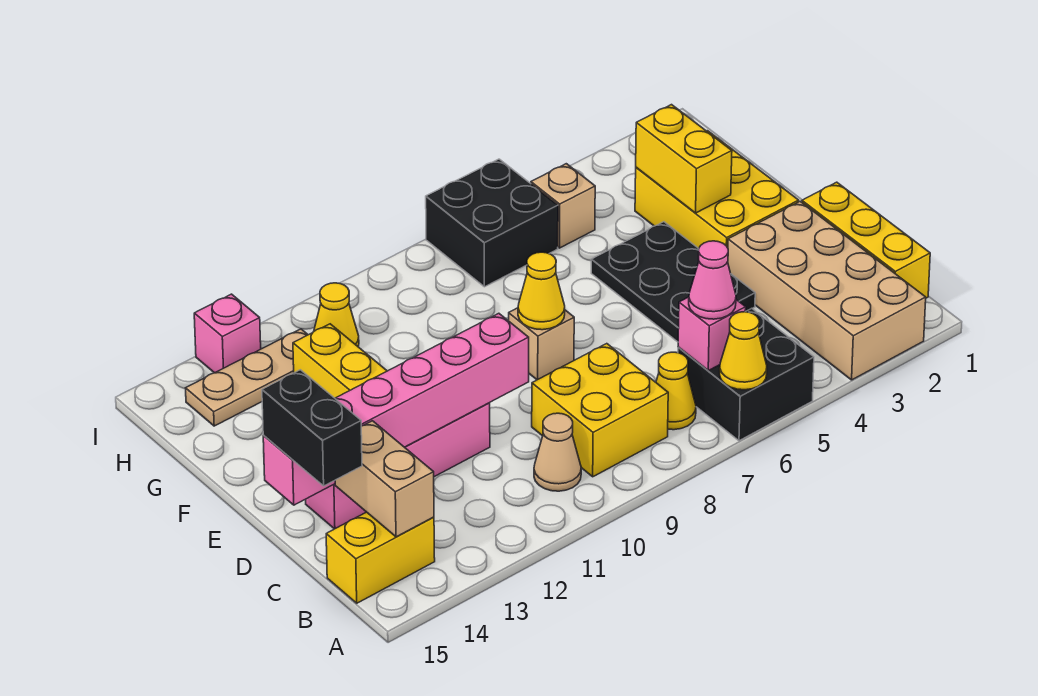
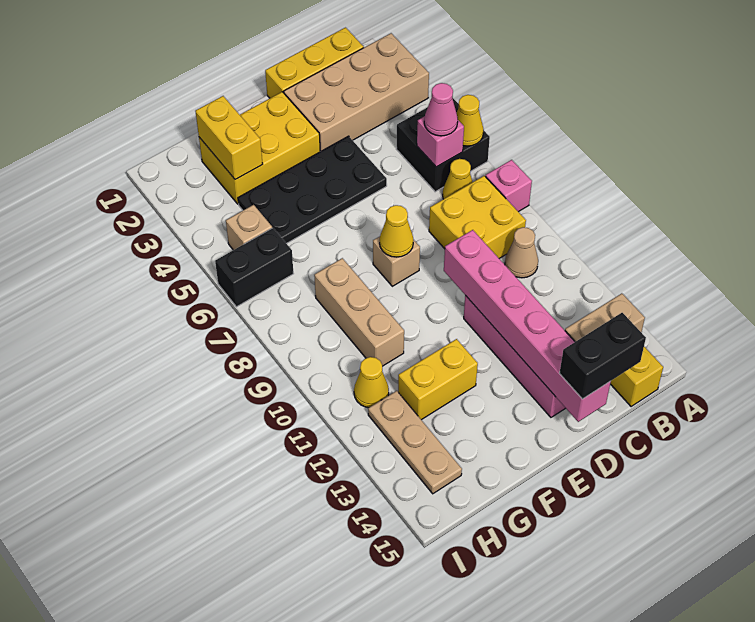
black 2x3 plate [591,222,755,342] -> black 2x4 plate [238,136,387,244]
yellow 1x2 brick [636,105,732,213] -> yellow 1x2 brick turned to [195,96,263,180]
none -> tan 1x3 brick [314,258,404,366]
black 2x2 brick [426,159,558,287] -> black 1x2 brick [215,228,294,307]
pink 1x1 brick [194,294,261,373] -> pink 1x1 brick moved to [485,160,532,212]

